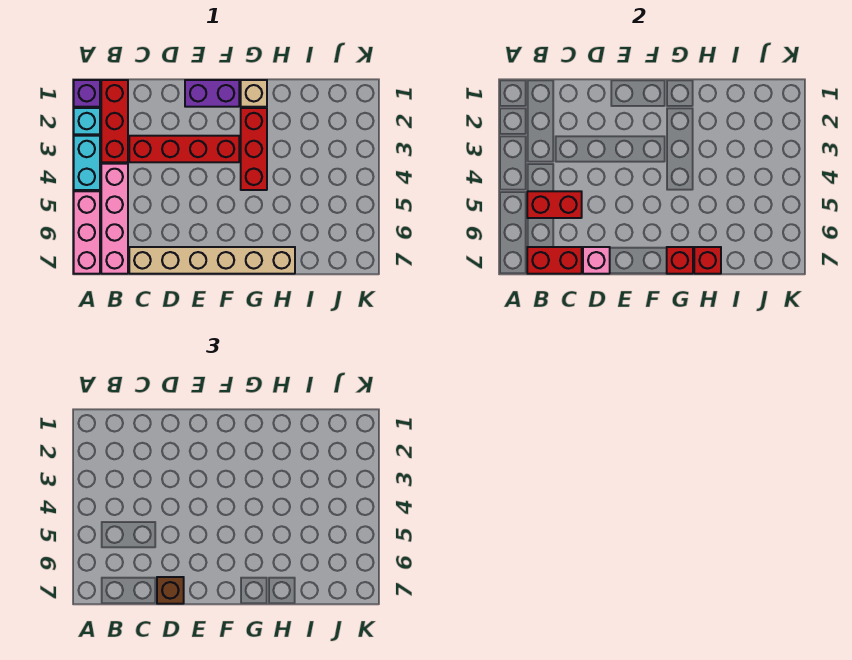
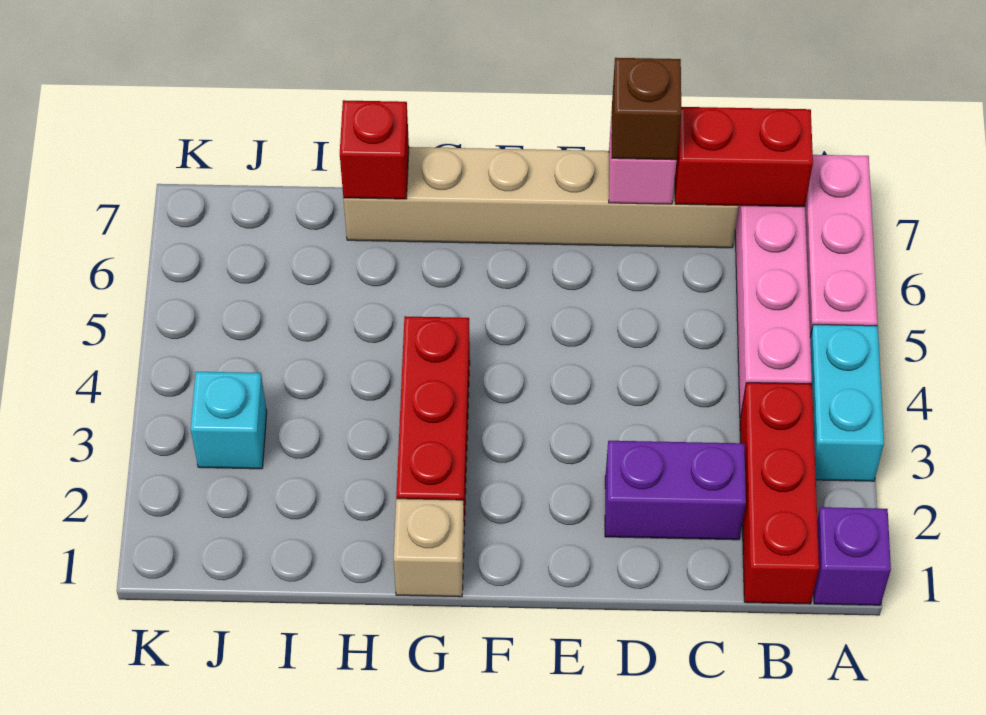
cyan 1x1 brick [74,108,100,134] -> cyan 1x1 brick moved to [191,372,267,469]
red 1x2 brick [527,191,582,218] -> none
red 1x4 brick [129,136,239,162] -> none
purple 1x2 brick [185,80,239,107] -> purple 1x2 brick moved to [605,441,746,540]
red 1x1 brick [667,247,693,274] -> none

